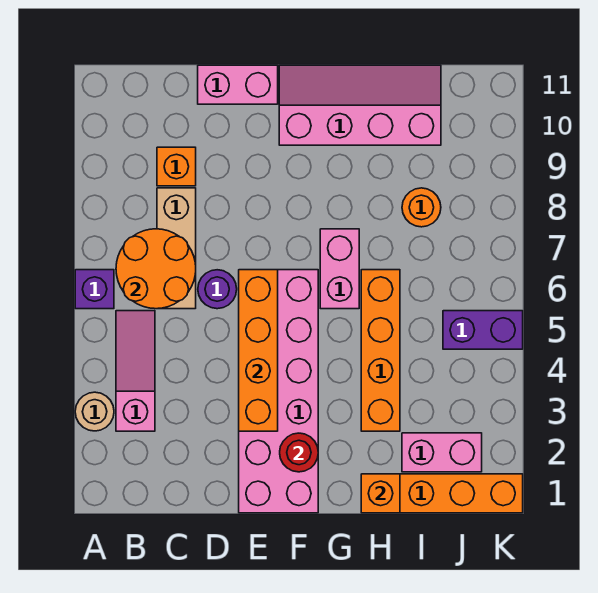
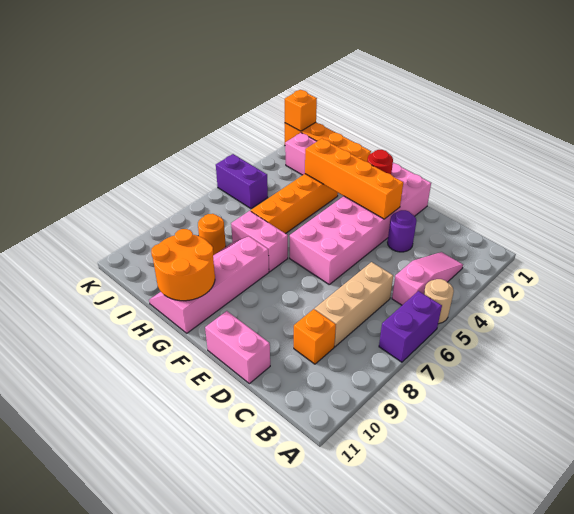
tan 1x1 round brick [75,392,114,431] -> tan 1x1 round brick moved to [424,279,454,324]
purple 1x1 brick [75,270,114,309] -> purple 1x2 brick [379,291,442,362]
pink 1x3 slope [116,311,155,431] -> pink 1x3 slope turned to [392,252,463,305]
orange 2x2 round brick [116,229,196,309] -> orange 2x2 round brick moved to [151,229,215,301]
purple 1x1 round brick [198,270,237,309] -> purple 1x1 round brick moved to [388,210,416,252]
orange 1x4 brick [239,270,278,431] -> orange 1x4 brick turned to [305,139,403,219]
pink 2x4 slope [279,65,441,145] -> pink 2x4 slope turned to [149,236,269,333]
pink 1x2 brick [320,229,359,309] -> pink 1x2 brick turned to [231,211,288,272]
orange 1x1 brick [361,474,400,513] -> orange 1x1 brick moved to [285,90,317,131]

